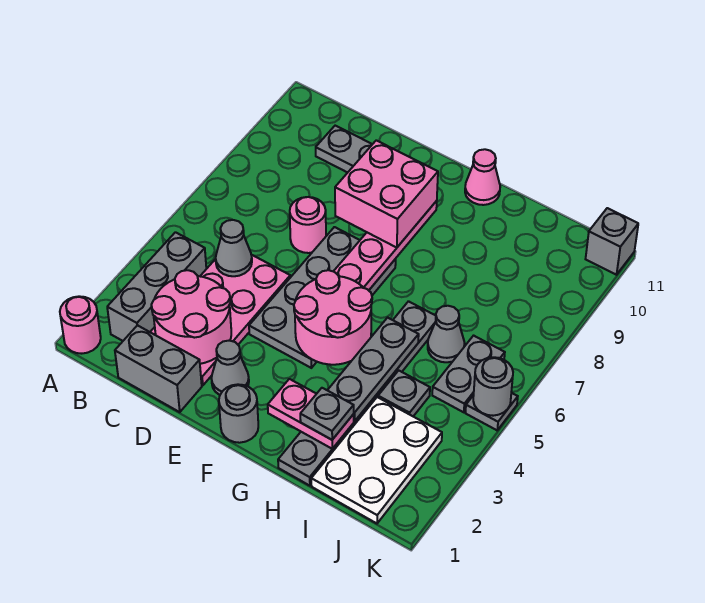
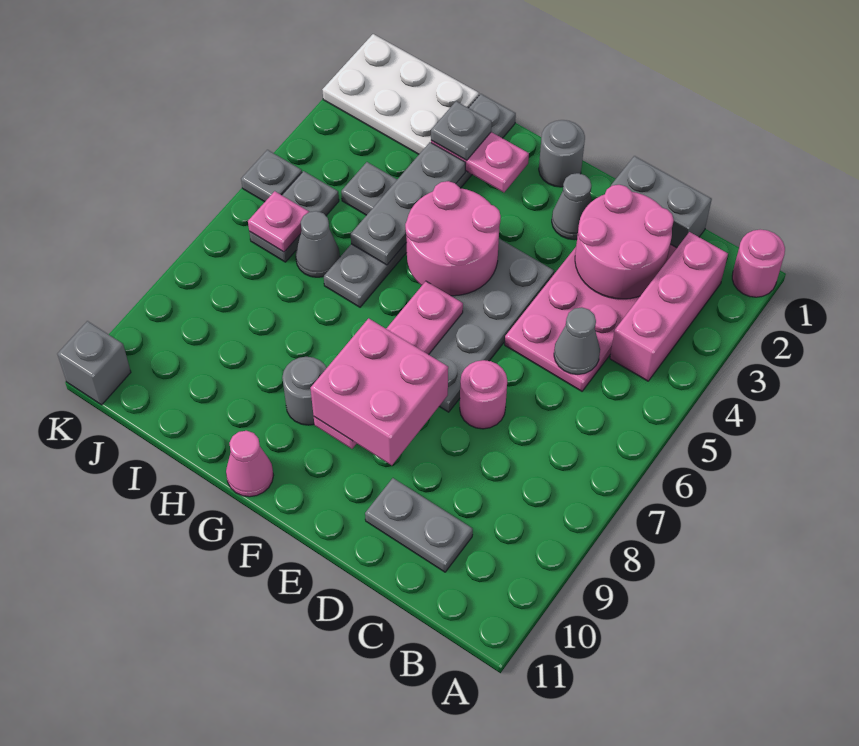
grey 1x3 brick [107,232,206,341] -> pink 1x3 brick [610,232,728,381]
white 2x3 plate [311,397,442,523] -> white 2x3 plate turned to [322,34,479,154]
none -> pink 1x1 plate [248,191,309,252]
grey 1x1 round brick [473,357,513,416] -> grey 1x1 round brick moved to [282,357,327,425]

